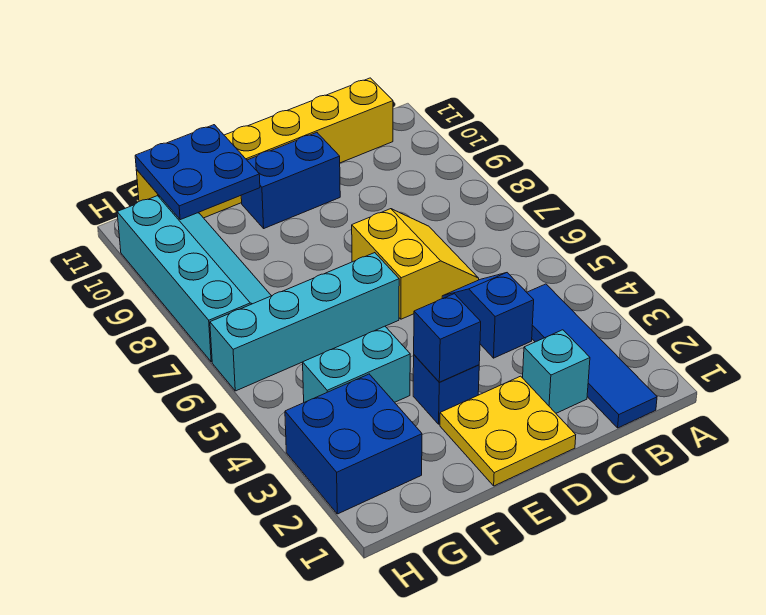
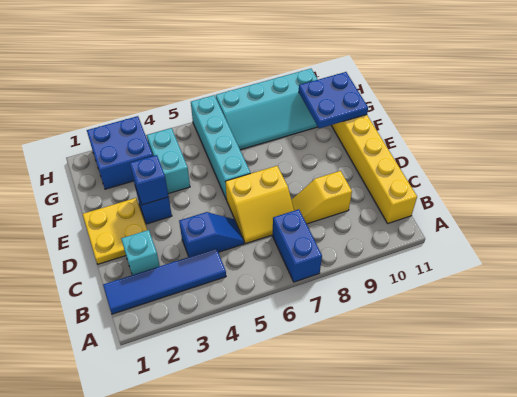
none -> yellow 1x2 slope [291,171,352,224]
blue 1x2 brick [241,133,340,228] -> blue 1x2 brick moved to [273,209,322,282]

